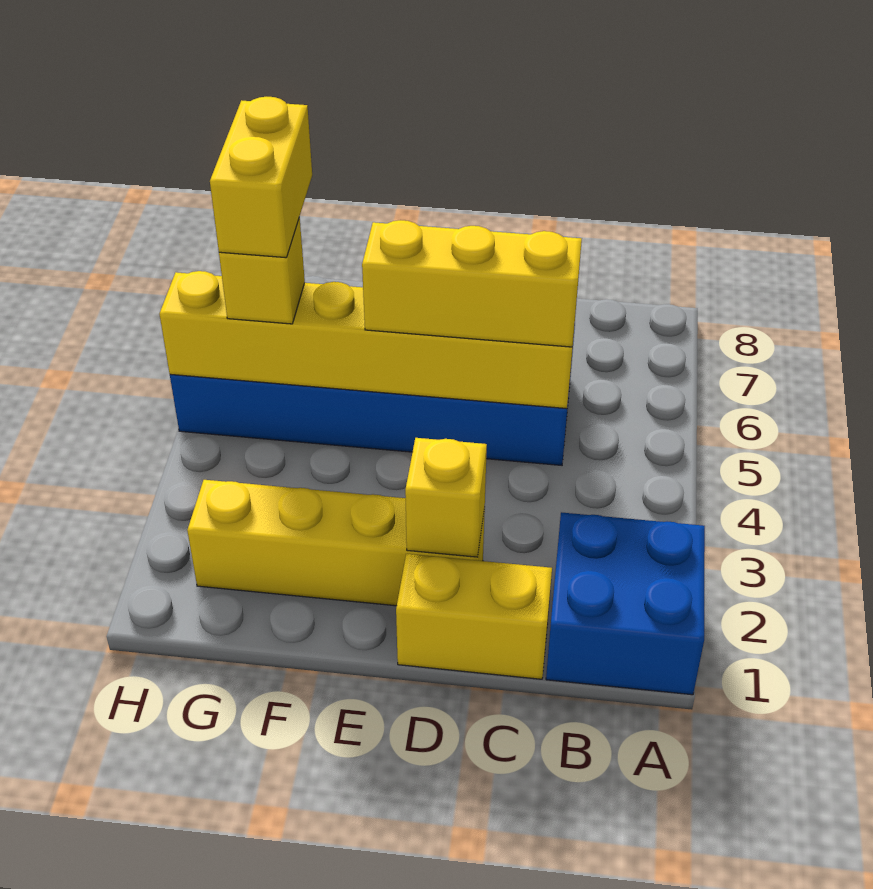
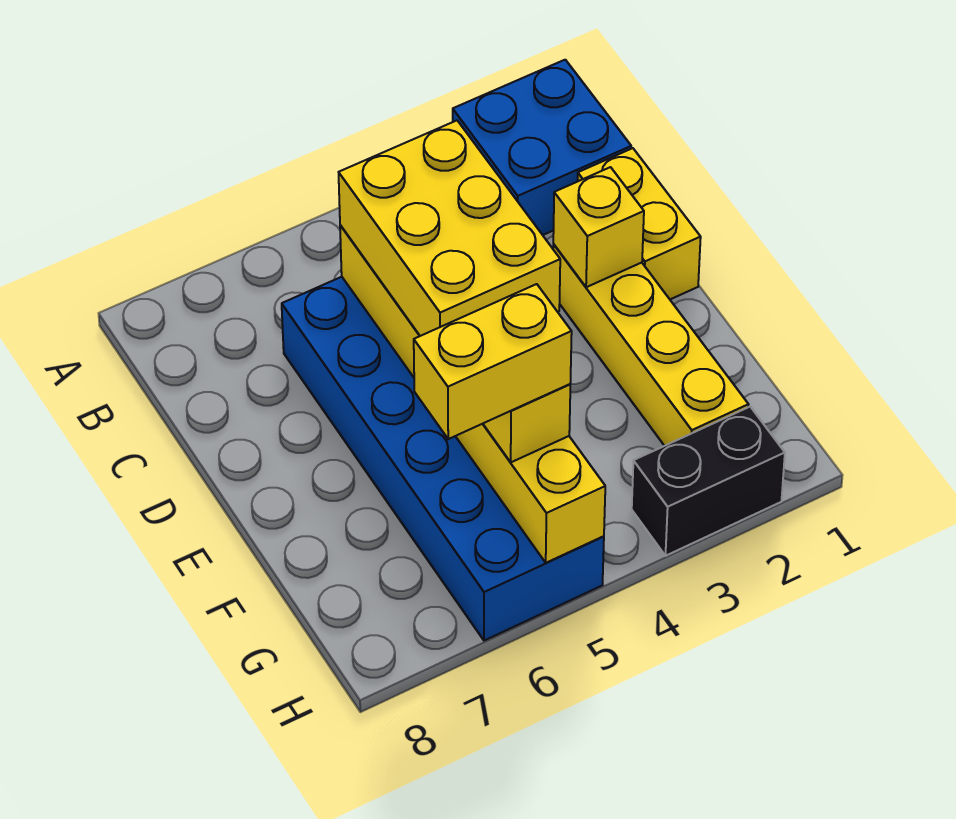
yellow 1x3 brick [362,220,582,347] -> yellow 2x3 brick [339,121,560,336]
none -> black 1x2 brick [632,407,785,556]

